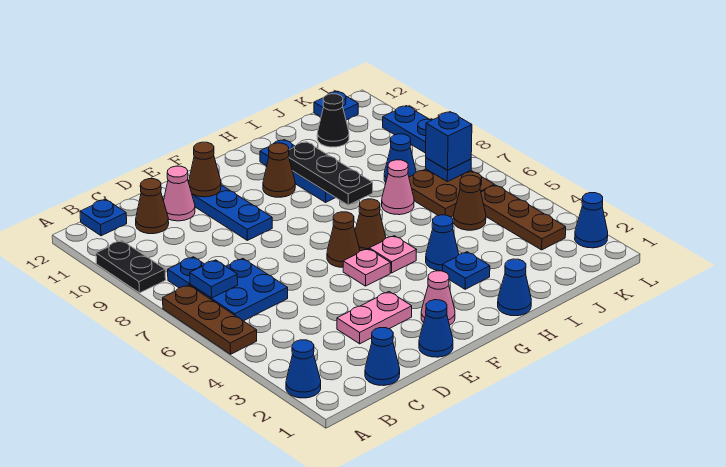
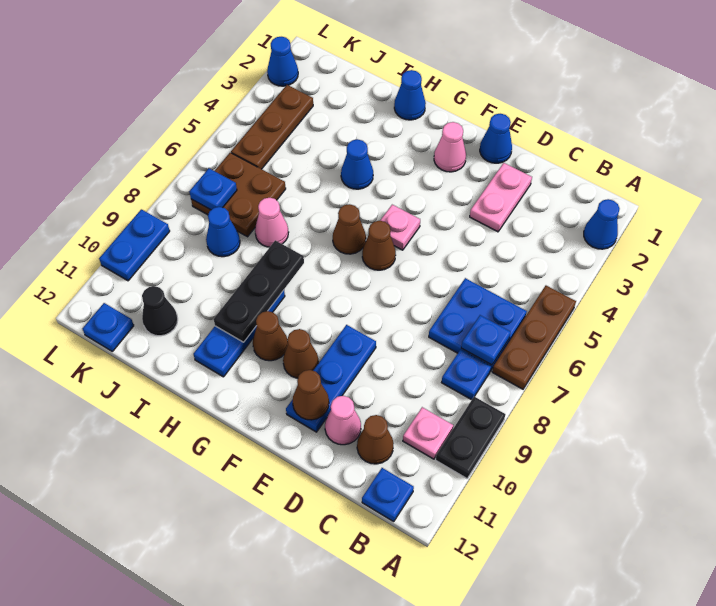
blue 1x1 cone [365,328,400,386] -> none
pink 1x2 plate [337,292,412,344] -> pink 1x2 plate turned to [470,163,532,232]
pink 1x1 plate [369,236,416,273] -> pink 1x1 plate moved to [403,407,453,459]
blue 1x1 plate [442,252,490,289] -> none
brown 1x1 cone [453,175,486,230] -> brown 1x1 cone moved to [283,329,319,378]
blue 1x1 brick [426,112,472,170] -> none

